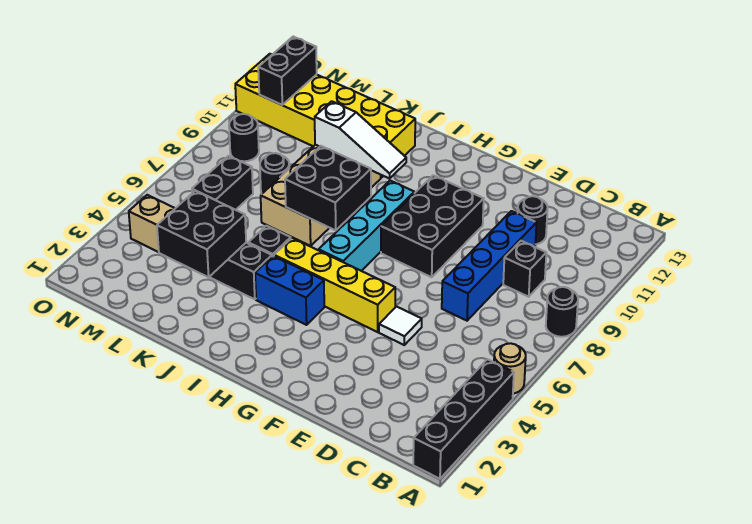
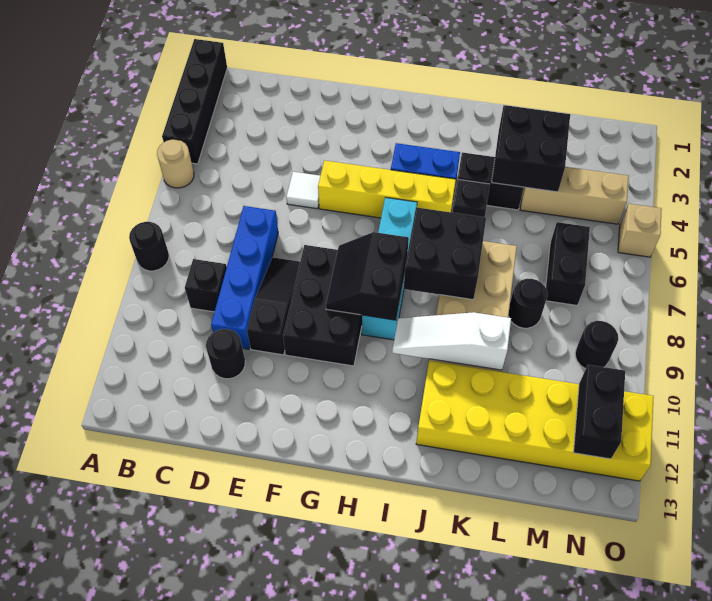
none -> black 1x3 slope [247,257,300,355]
none -> black 2x2 slope [326,232,409,320]
none -> tan 1x1 brick [618,204,662,257]

